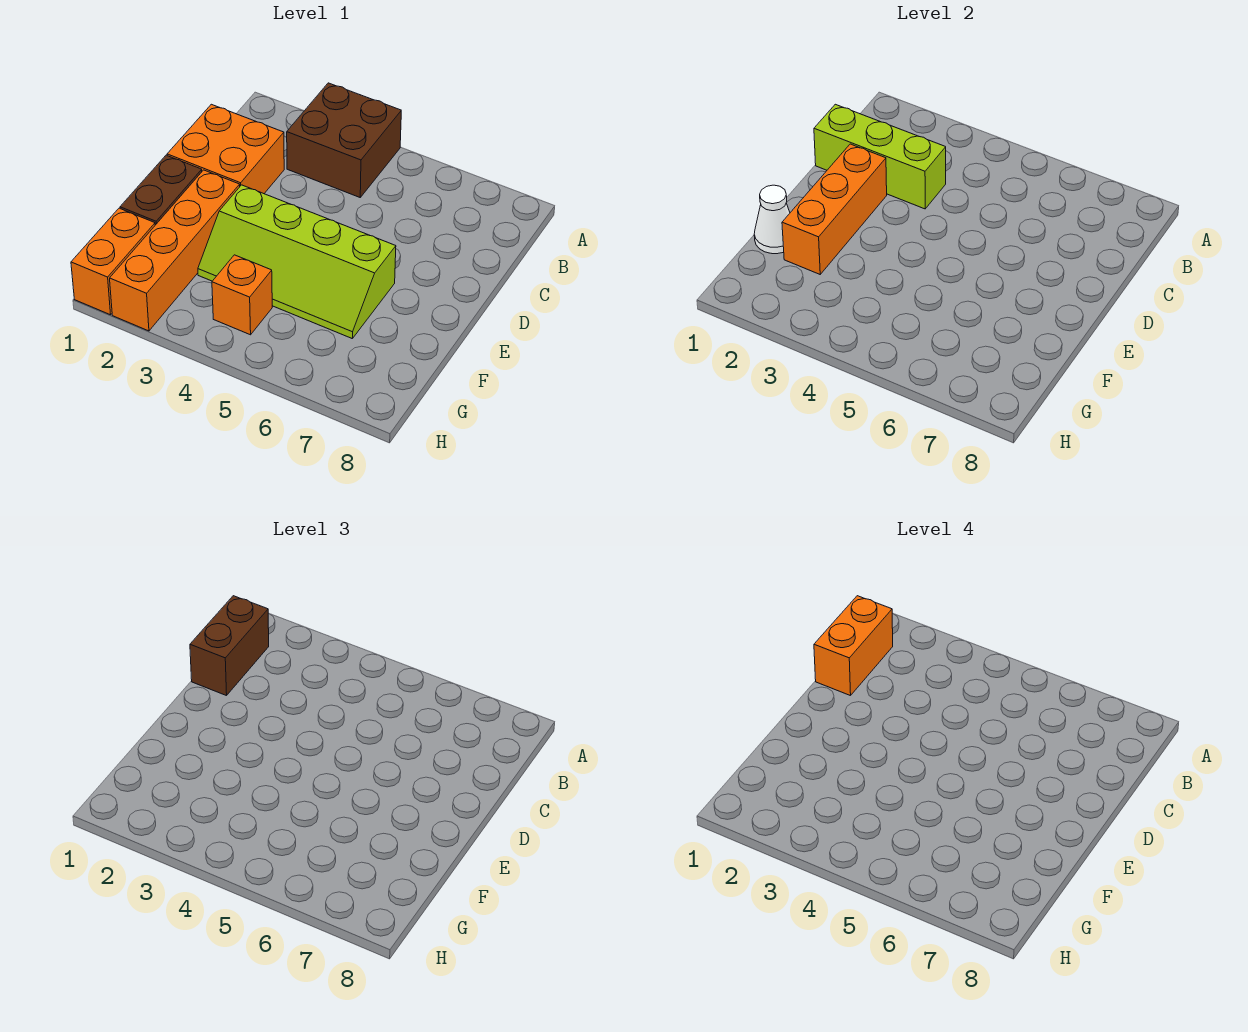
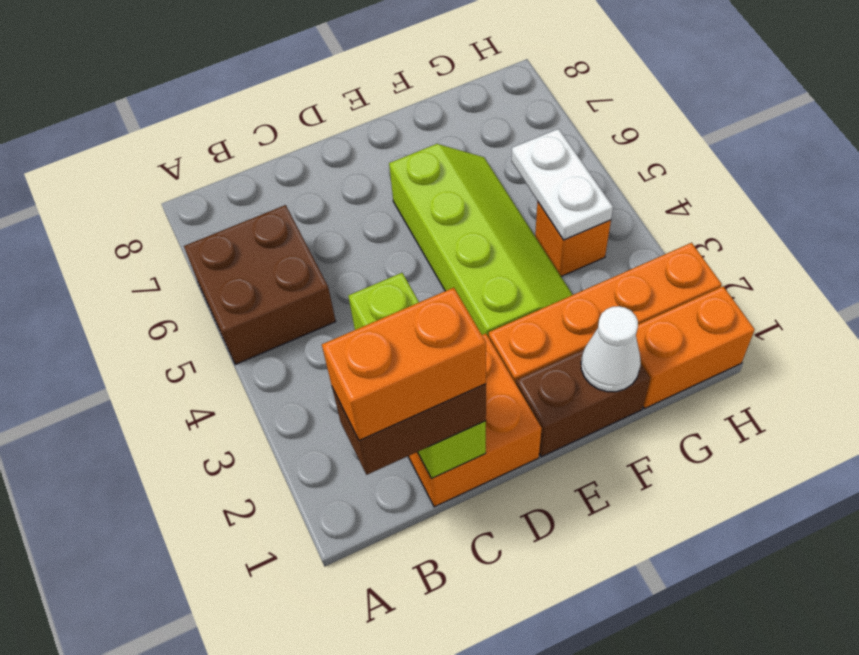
brown 2x2 brick [287,83,401,197] -> brown 2x2 brick moved to [184,205,336,365]
orange 1x3 brick [782,144,887,274] -> none
none -> white 1x2 plate [511,129,613,240]

